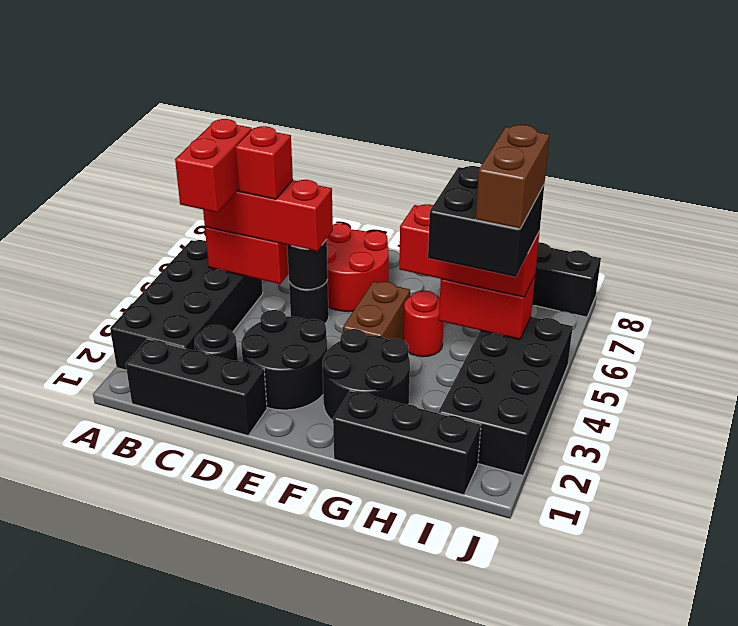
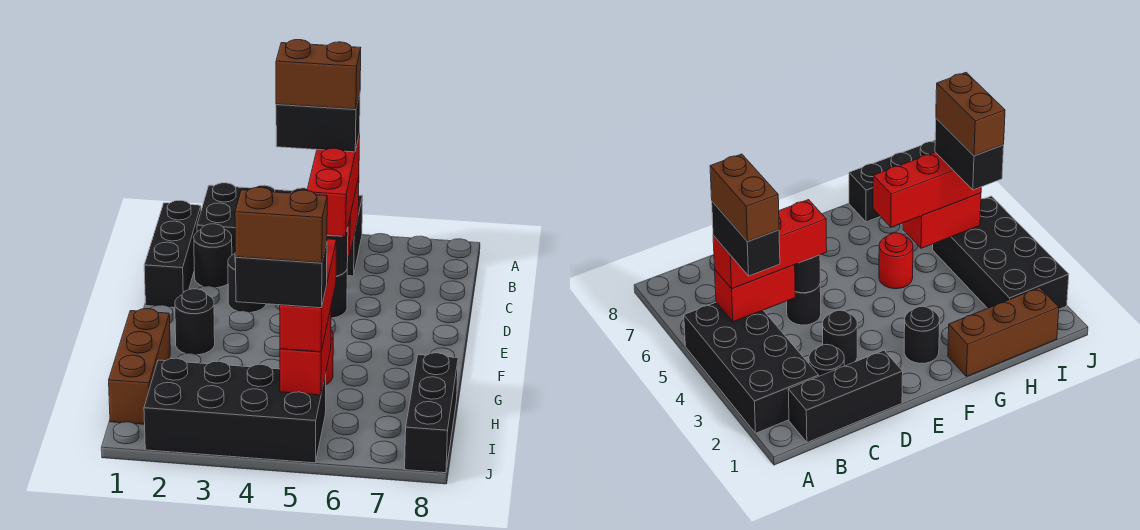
red 1x2 brick [175,119,252,212] -> black 1x2 brick [276,93,360,152]
red 1x1 brick [235,126,293,199] -> none
black 2x2 round brick [241,310,327,410] -> black 1x1 round brick [228,253,266,312]
red 2x2 round brick [327,223,389,312] -> none
black 2x2 round brick [322,329,410,421] -> black 1x1 round brick [175,289,215,355]
brown 1x2 brick [343,281,410,340] -> brown 1x2 brick moved to [276,40,361,109]
black 1x3 brick [333,391,481,495] -> brown 1x3 brick [109,309,170,424]
black 2x2 brick [428,166,544,277] -> black 1x2 brick [236,243,327,308]

